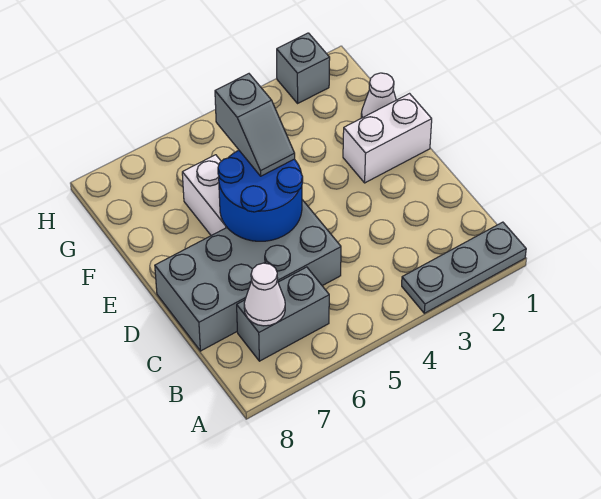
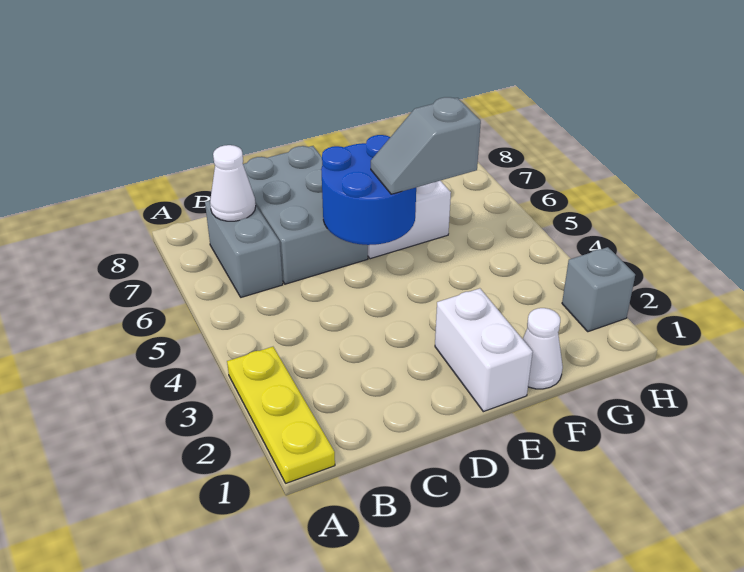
grey 1x3 plate [402,222,526,313] -> yellow 1x3 plate [227,347,335,483]
grey 2x4 brick [155,200,341,351] -> grey 2x3 brick [243,146,368,284]

